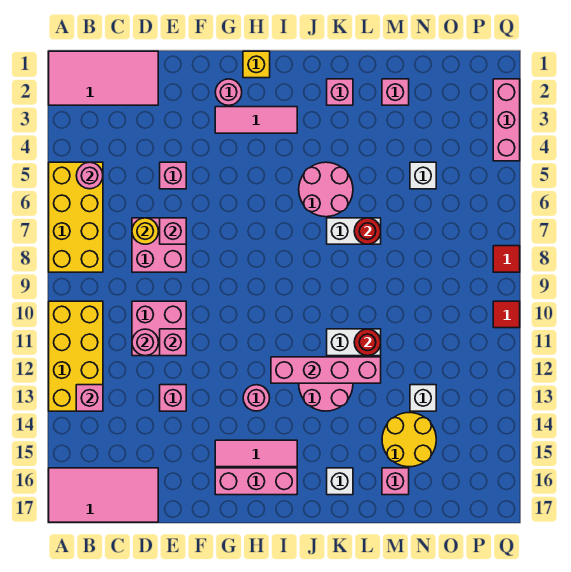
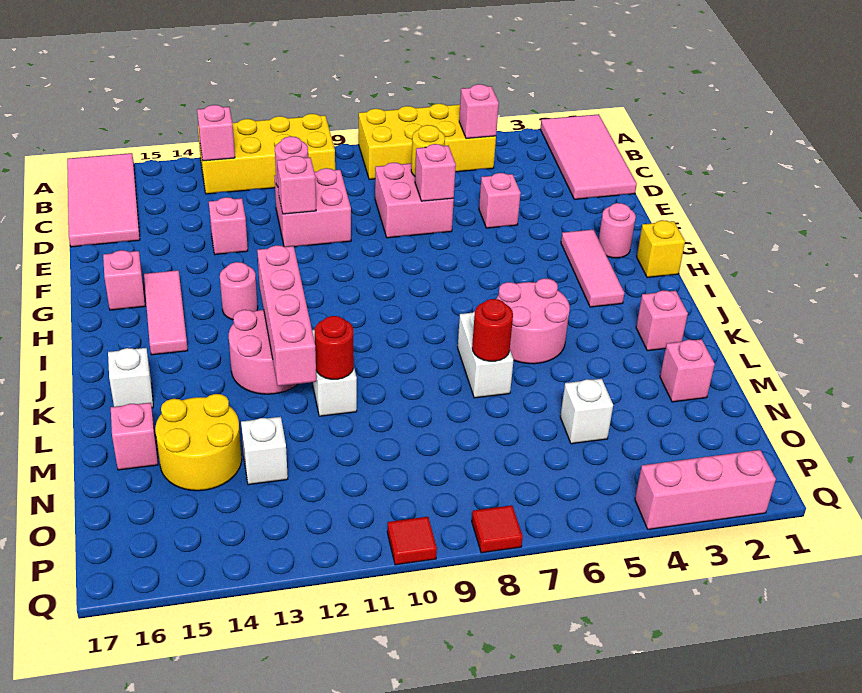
pink 1x1 round brick [76,162,103,189] -> pink 1x1 brick [459,84,499,139]
pink 1x3 brick [215,468,297,495] -> pink 1x1 brick [103,250,145,310]

